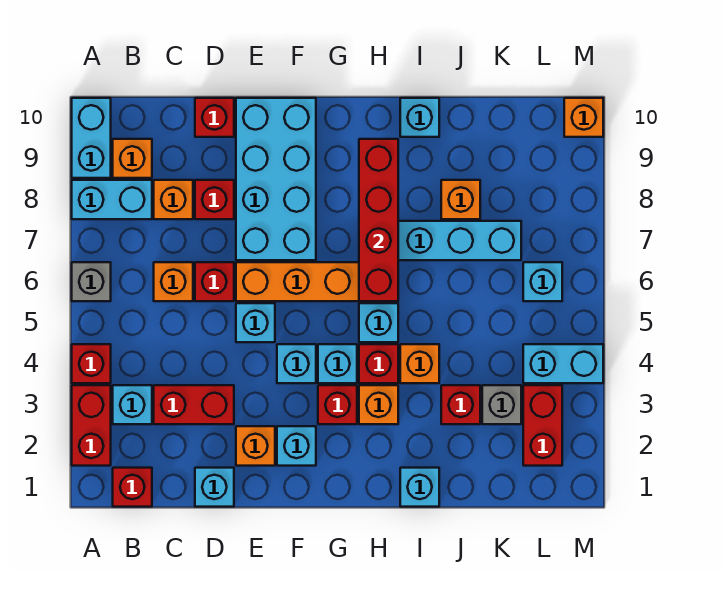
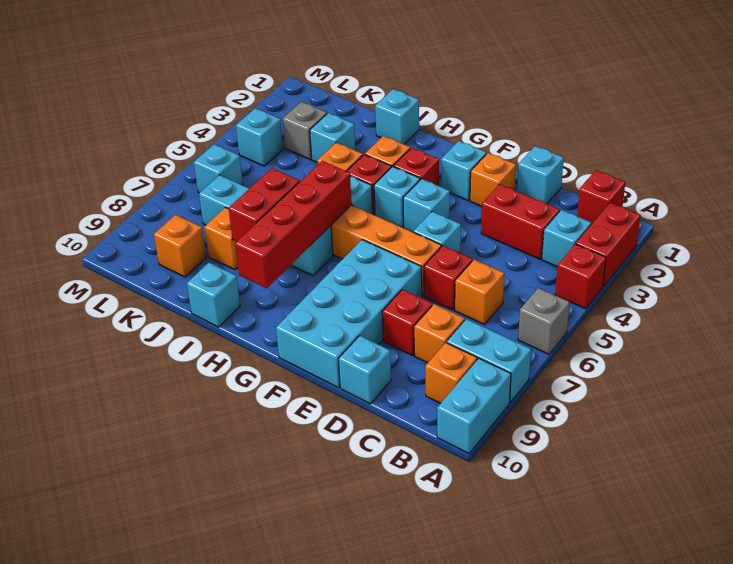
red 1x1 brick [195,98,234,137] -> cyan 1x1 brick [339,336,391,404]
red 1x1 brick [441,385,480,424] -> cyan 1x1 brick [310,113,355,162]
red 1x2 brick [523,385,562,466] -> red 1x2 brick moved to [229,168,300,242]
cyan 1x2 brick [523,344,603,383] -> cyan 1x1 brick [236,108,283,166]
orange 1x1 brick [564,98,603,137] -> orange 1x1 brick moved to [154,215,206,277]

